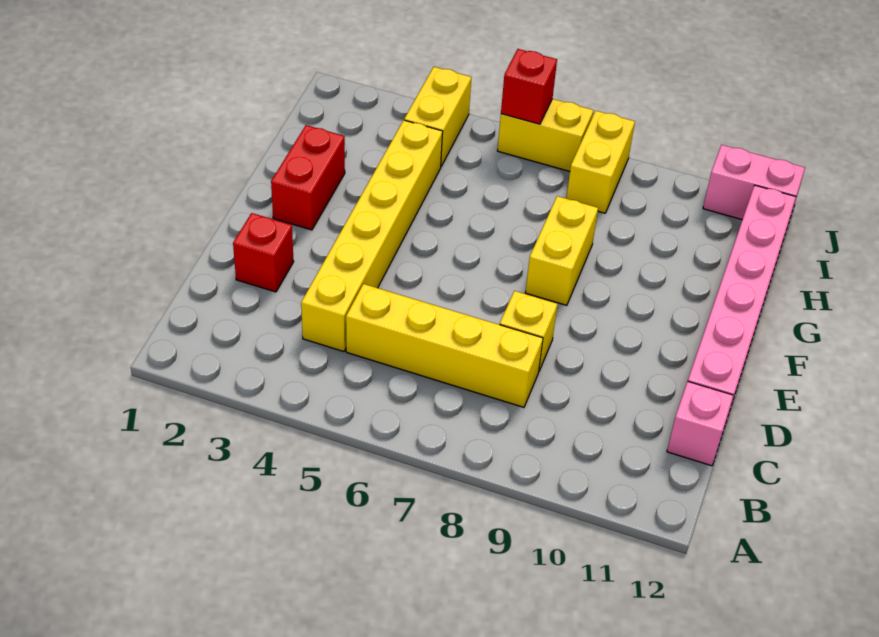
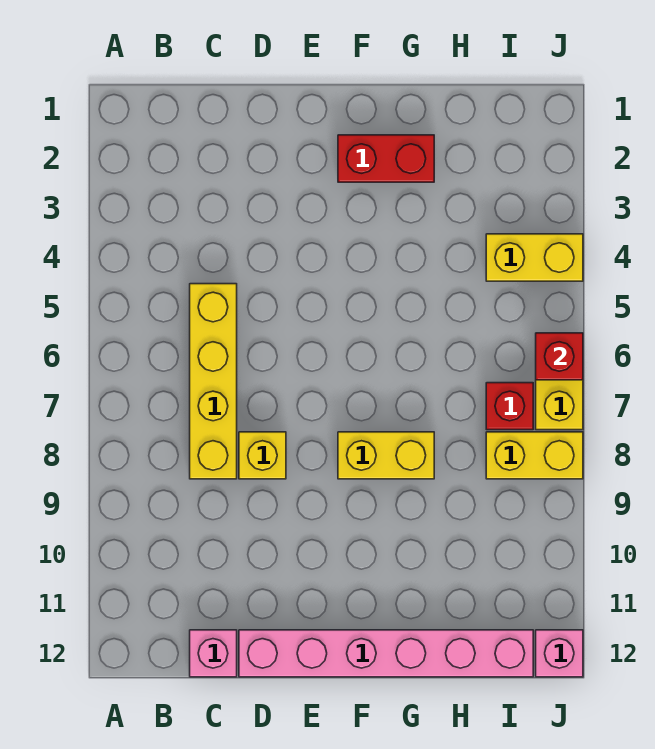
yellow 1x6 brick [301,120,443,352] -> none
red 1x1 brick [233,213,294,292] -> red 1x1 brick moved to [486,383,533,430]
pink 1x2 brick [703,145,805,220] -> pink 1x1 brick [536,630,583,677]

